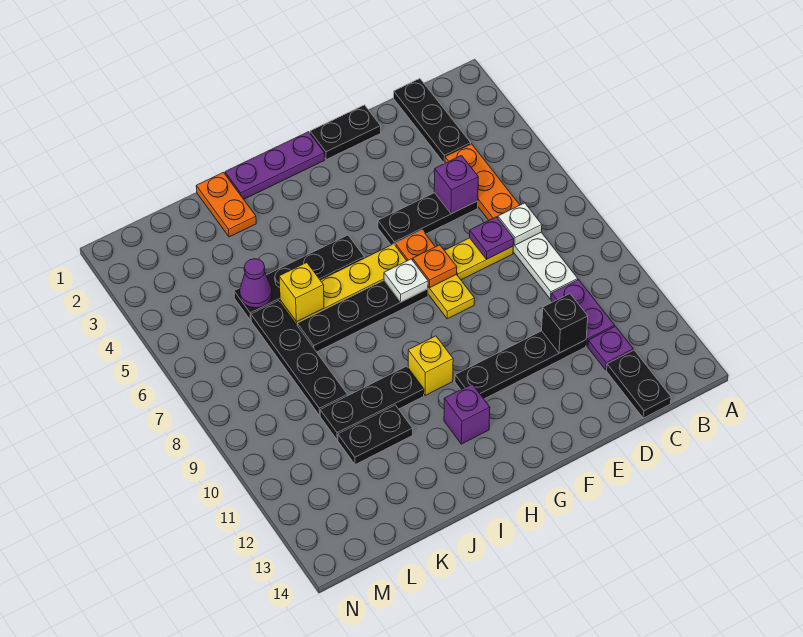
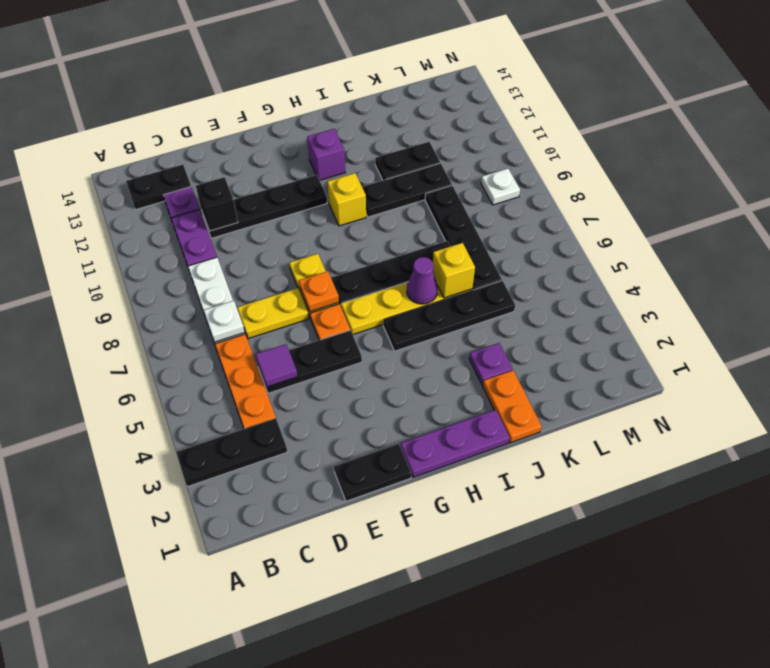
black 1x3 plate [394,79,471,163] -> black 1x3 plate turned to [176,418,287,486]
black 1x2 plate [607,350,671,418] -> black 1x2 plate turned to [126,165,191,210]
purple 1x1 brick [434,156,478,214] -> purple 1x1 tile [256,344,298,387]
purple 1x1 plate [470,217,514,259] -> purple 1x1 plate moved to [469,343,513,385]
white 1x1 plate [384,259,428,302] -> white 1x1 plate moved to [481,169,520,205]
purple 1x1 cone [240,259,272,308] -> purple 1x1 cone moved to [407,257,438,304]

